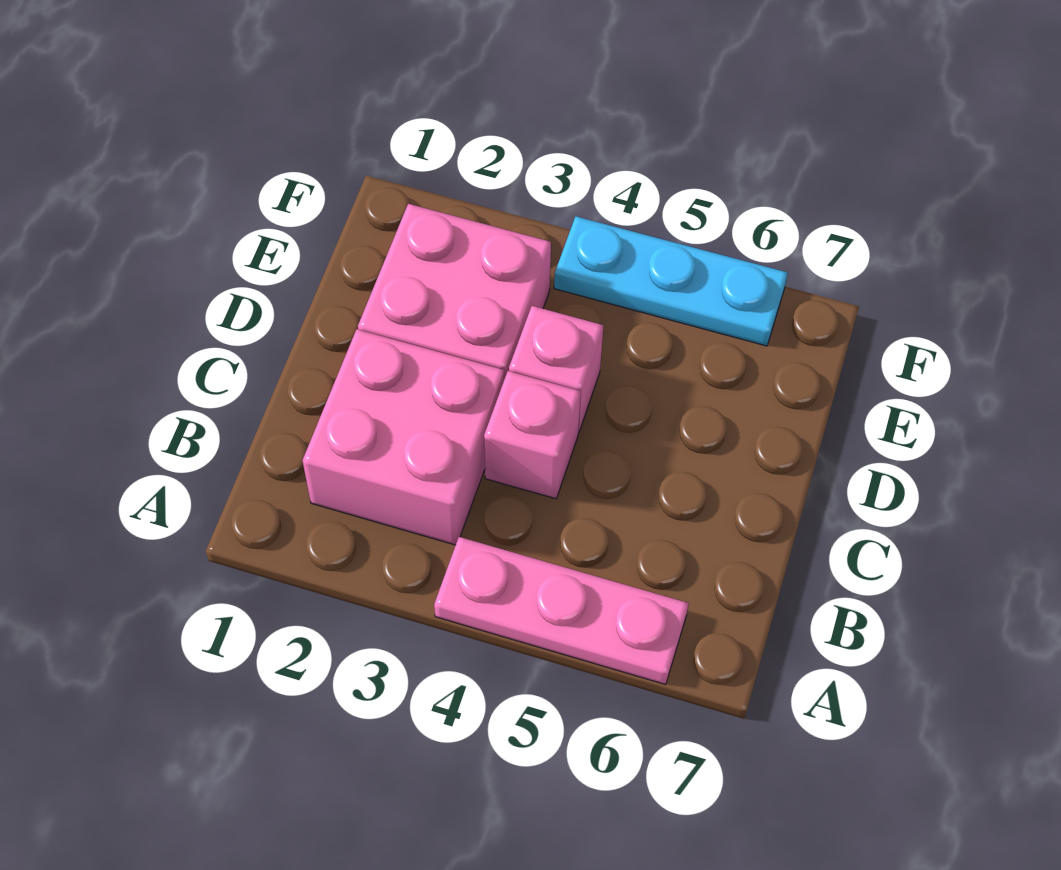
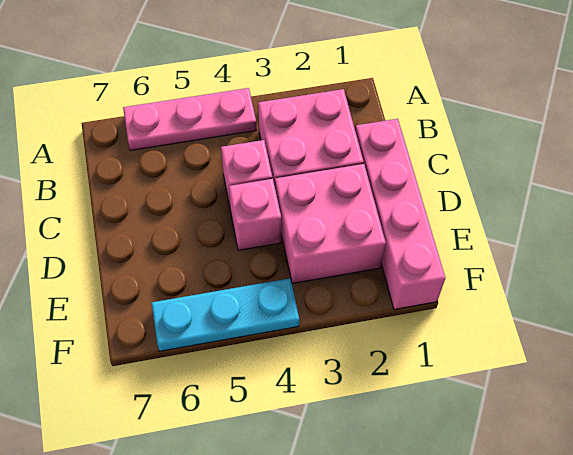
none -> pink 1x4 brick [355,119,445,309]

